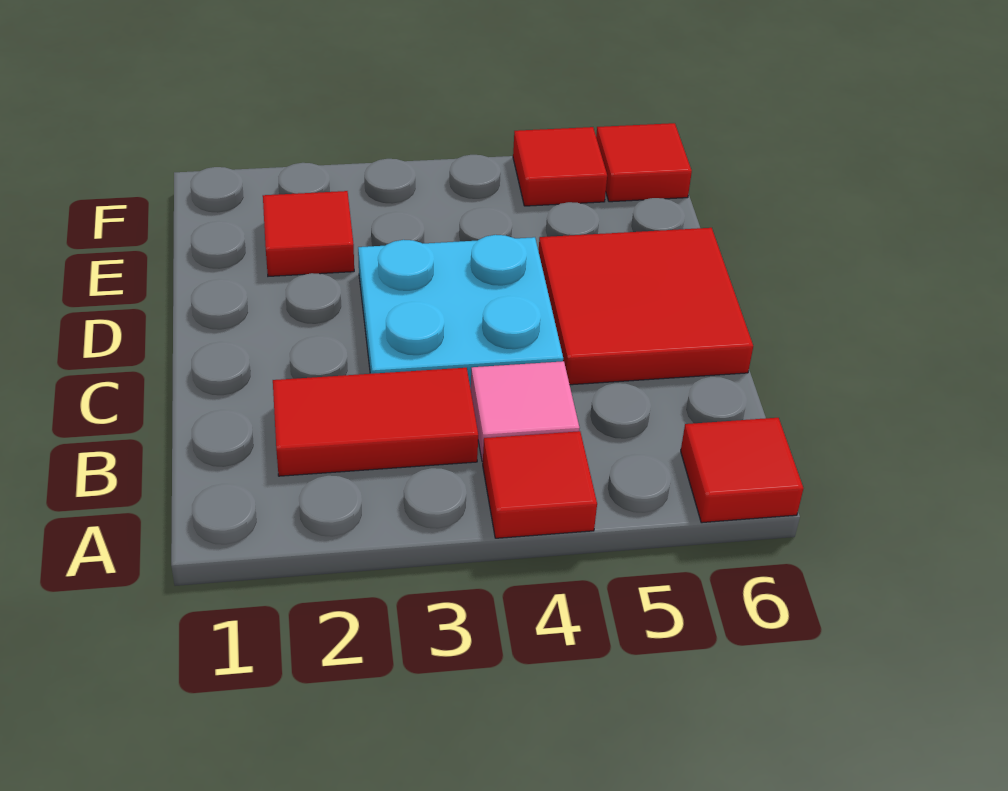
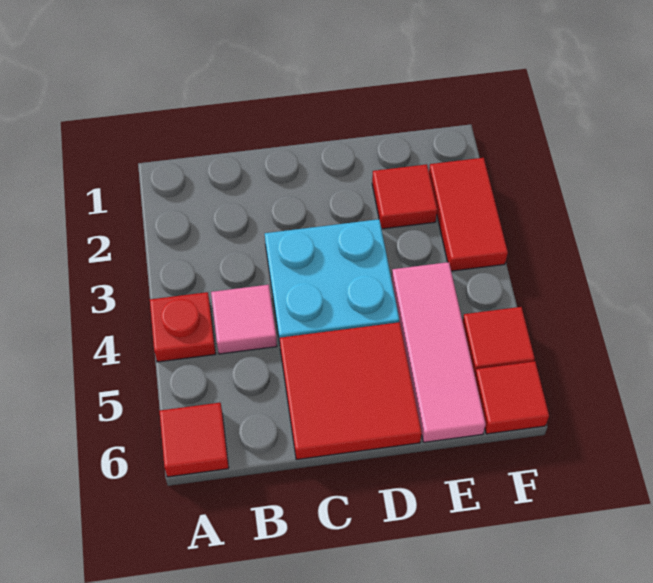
red 1x1 tile [483,431,597,538] -> red 1x1 plate [150,292,216,362]
red 1x2 tile [273,368,478,476] -> red 1x2 tile moved to [429,158,508,271]
none -> pink 1x3 tile [392,262,486,442]

